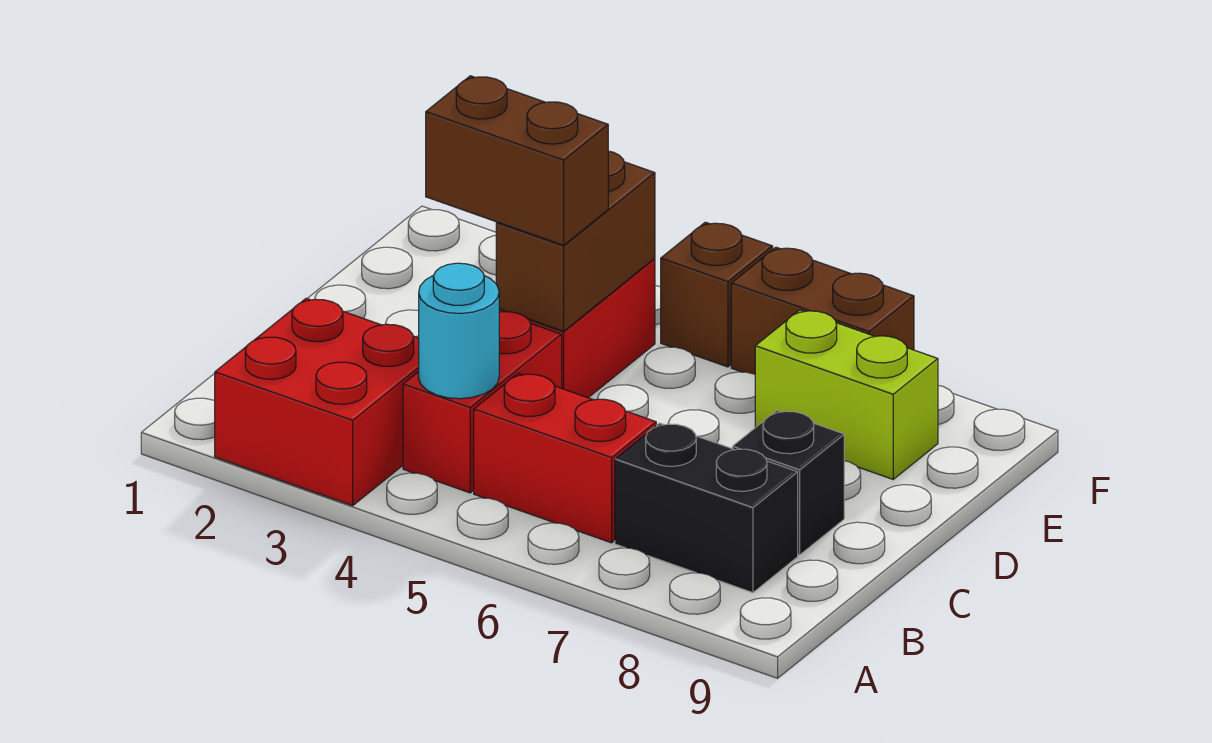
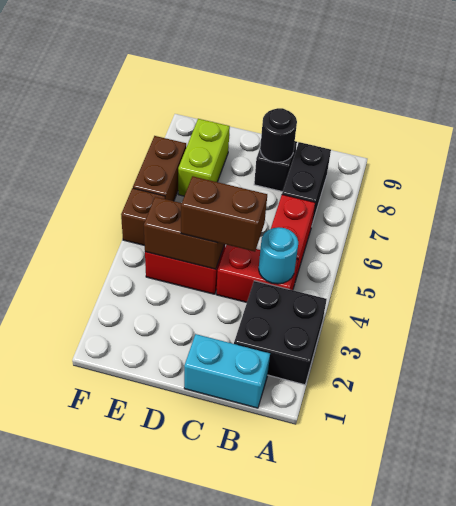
red 2x2 brick [215,298,419,506] -> black 2x2 brick [234,281,327,385]
none -> cyan 1x2 brick [184,334,270,408]
none -> black 1x1 round brick [260,108,297,162]
brown 1x2 brick [426,76,608,245] -> brown 1x2 brick turned to [181,176,267,252]

